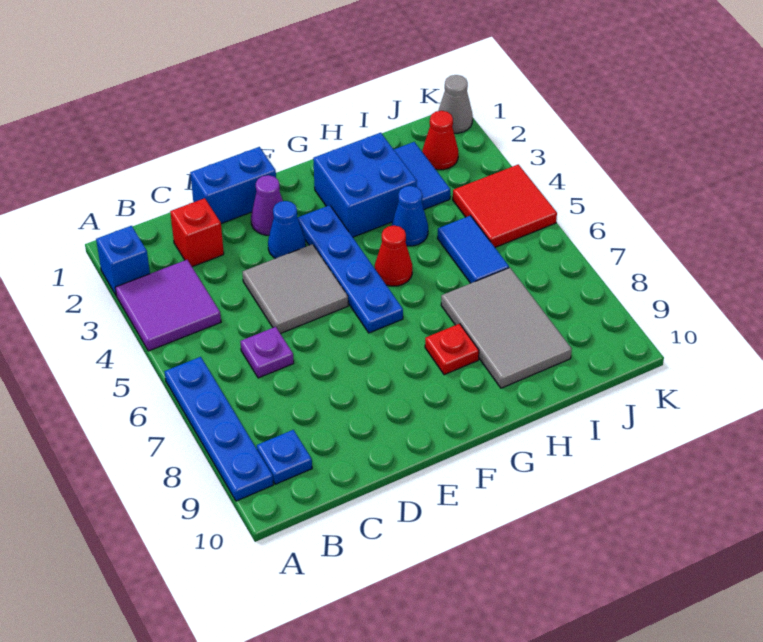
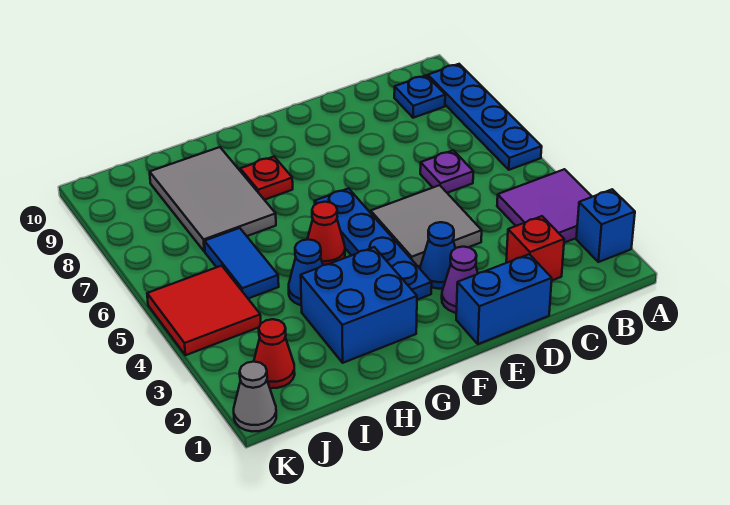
blue 1x2 tile [394,142,450,209] -> none

